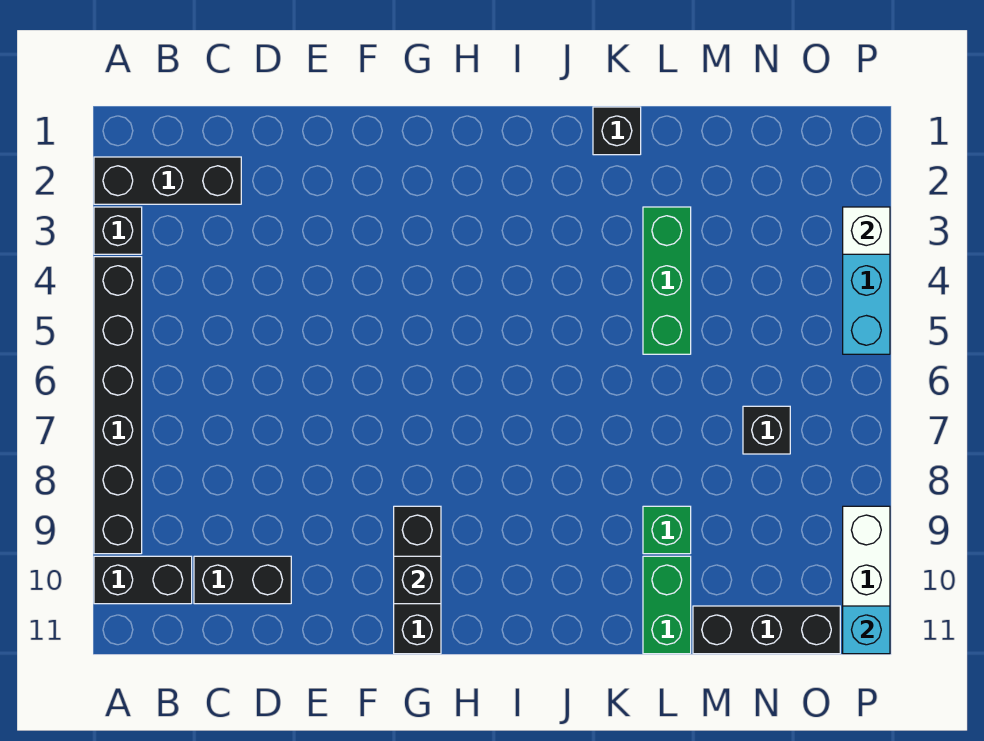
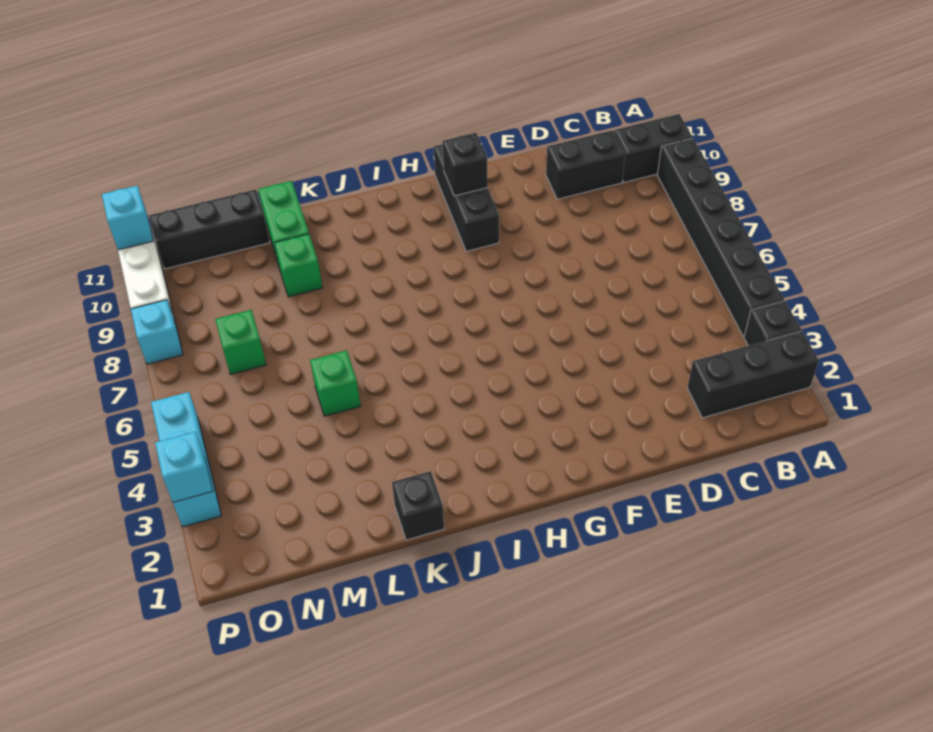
green 1x3 brick [643,207,691,354] -> green 1x1 brick [310,350,361,416]
black 1x1 brick [743,406,790,454] -> green 1x1 brick [215,310,266,374]
white 1x1 brick [843,207,890,254] -> cyan 1x1 brick [155,432,213,502]
none -> cyan 1x1 brick [131,300,183,364]

